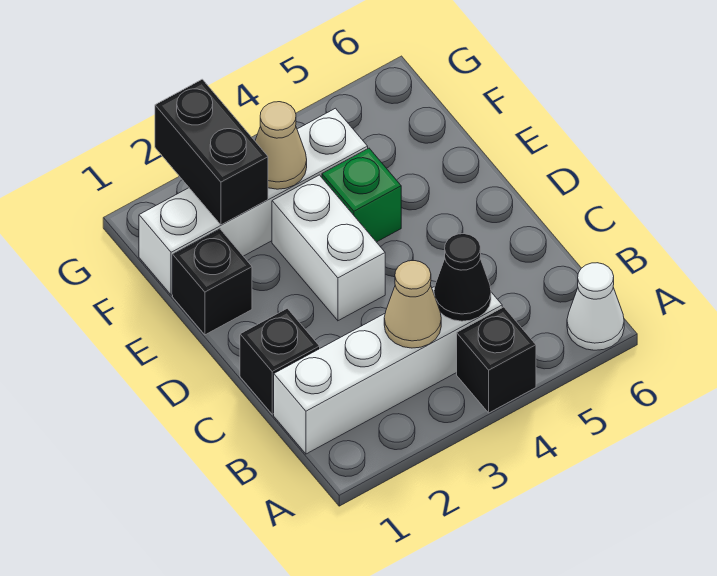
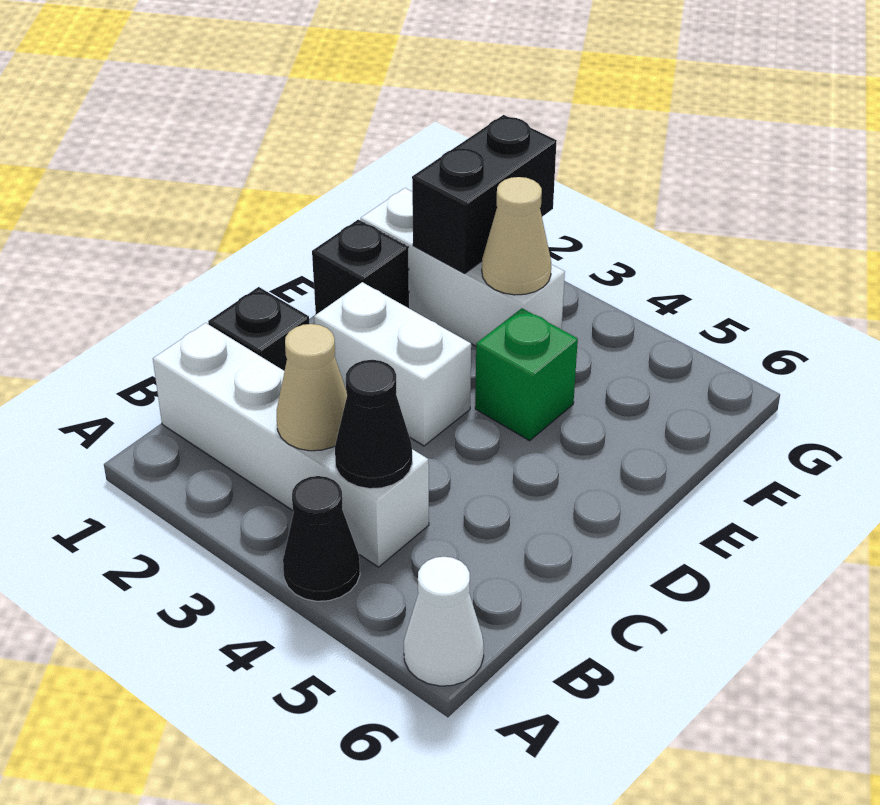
black 1x1 brick [457,307,536,413] -> black 1x1 cone [283,476,360,601]
white 1x2 brick [272,175,385,321] -> white 1x2 brick turned to [314,282,471,446]
white 1x4 brick [139,108,368,295] -> white 1x3 brick [361,188,565,346]

